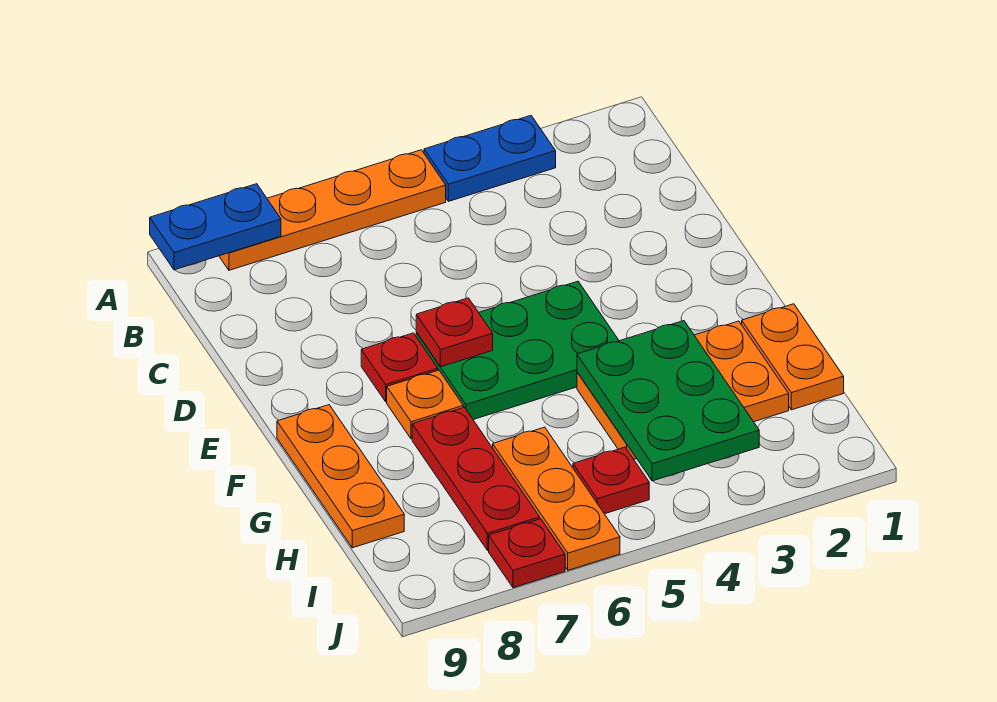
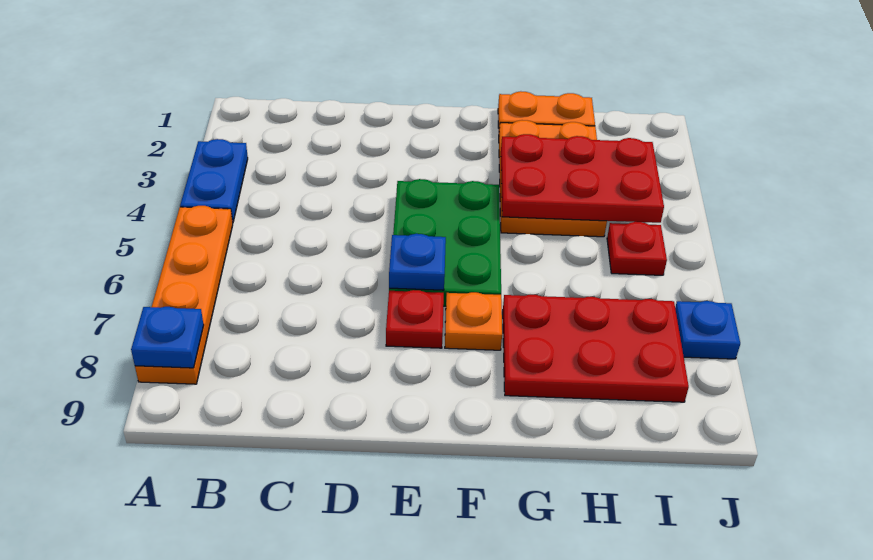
blue 1x2 plate [150,184,281,270] -> blue 1x1 plate [131,307,204,368]
red 1x1 plate [416,298,493,367] -> blue 1x1 plate [389,234,446,290]
orange 1x3 plate [277,405,404,548] -> none
green 2x3 plate [577,321,759,481] -> red 2x3 plate [501,134,664,223]
red 1x3 plate [412,407,540,550] -> red 2x3 plate [503,294,689,402]
orange 1x3 plate [493,427,620,570] -> none
red 1x1 plate [489,519,565,588] -> blue 1x1 plate [675,301,740,359]

